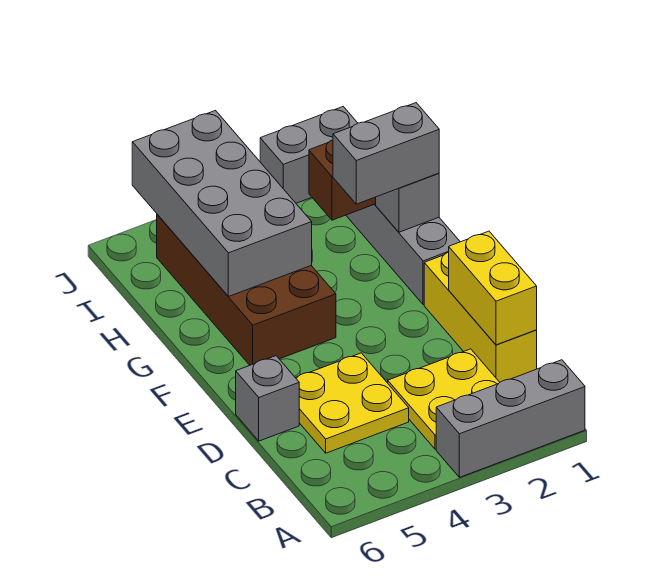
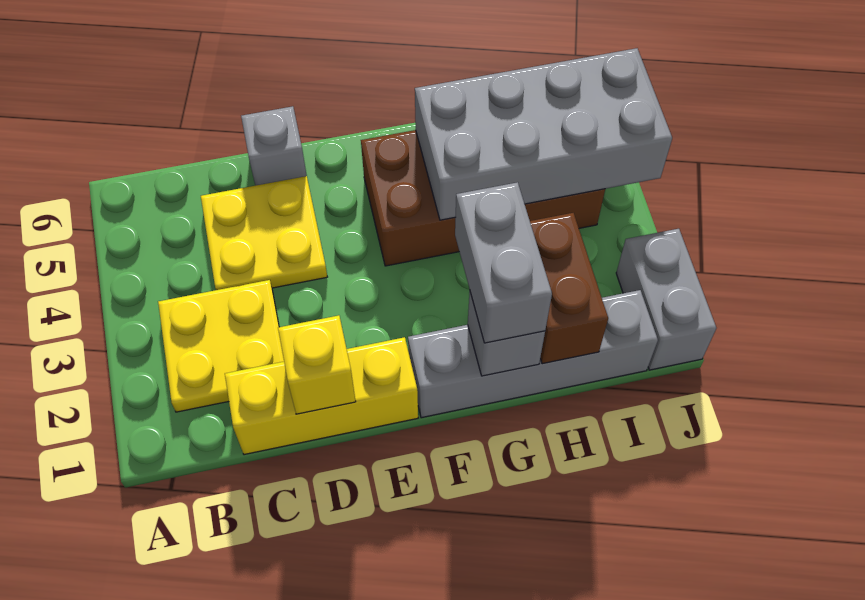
grey 1x3 brick [436,360,585,477] -> none
yellow 1x2 brick [449,231,537,345] -> yellow 1x1 brick [278,315,356,414]

